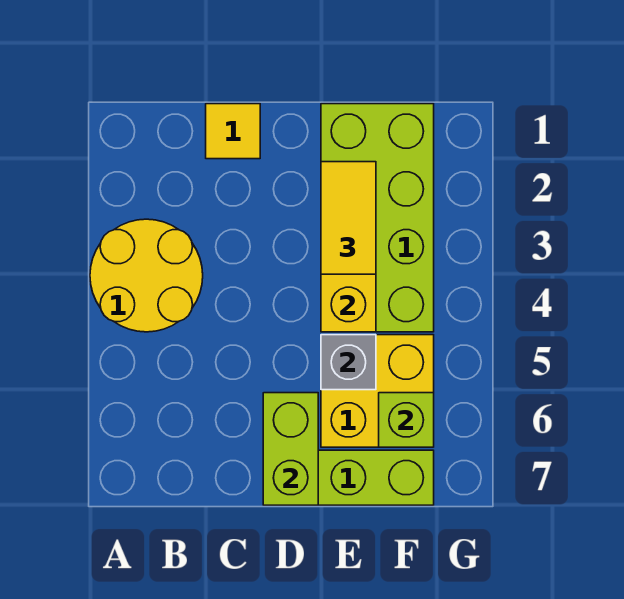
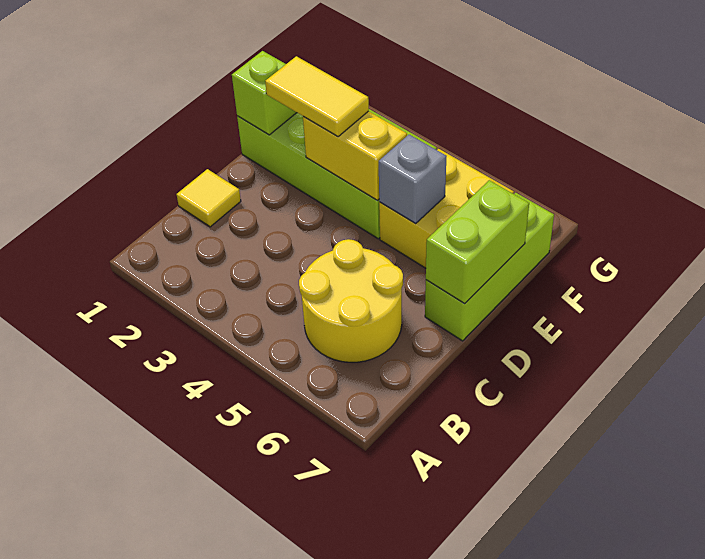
yellow 2x2 round brick [90,219,203,332] -> yellow 2x2 round brick moved to [299,239,403,362]
lime 1x2 brick [263,393,318,505] -> lime 1x2 brick turned to [426,180,529,304]
lime 1x1 brick [379,393,434,447] -> lime 1x1 brick moved to [232,51,297,135]

